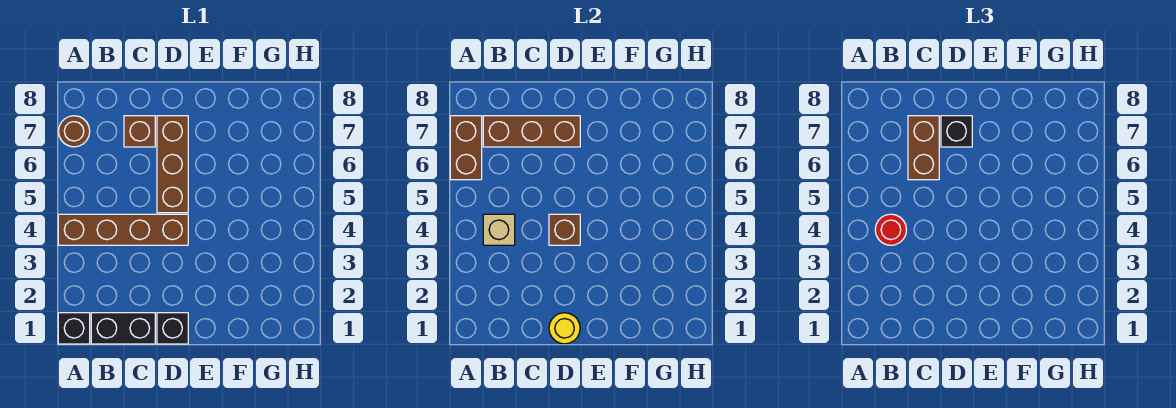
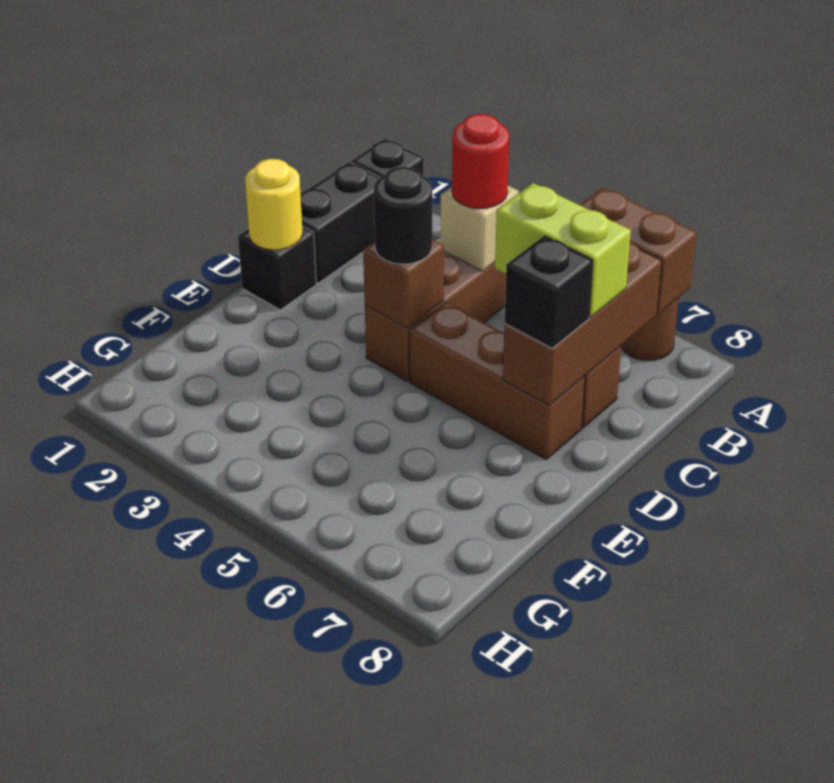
brown 1x2 brick [908,116,939,180] -> lime 1x2 brick [495,183,631,317]
none -> black 1x1 round brick [374,167,432,264]

